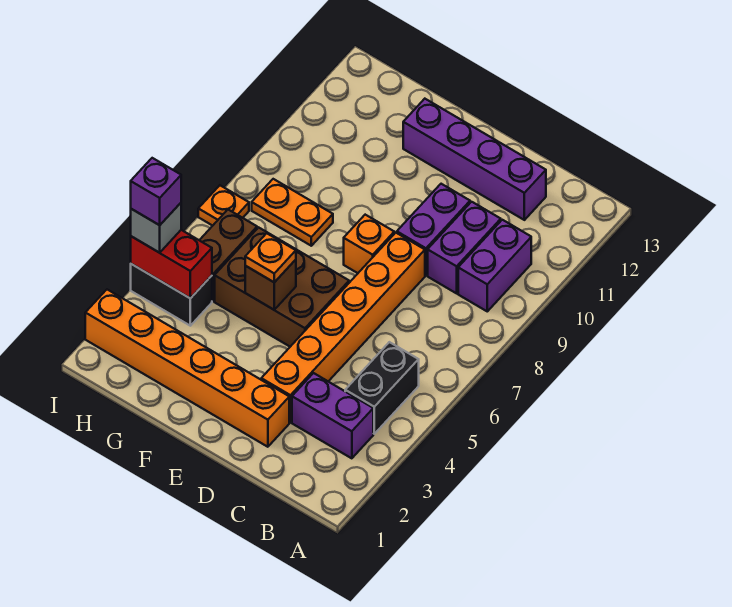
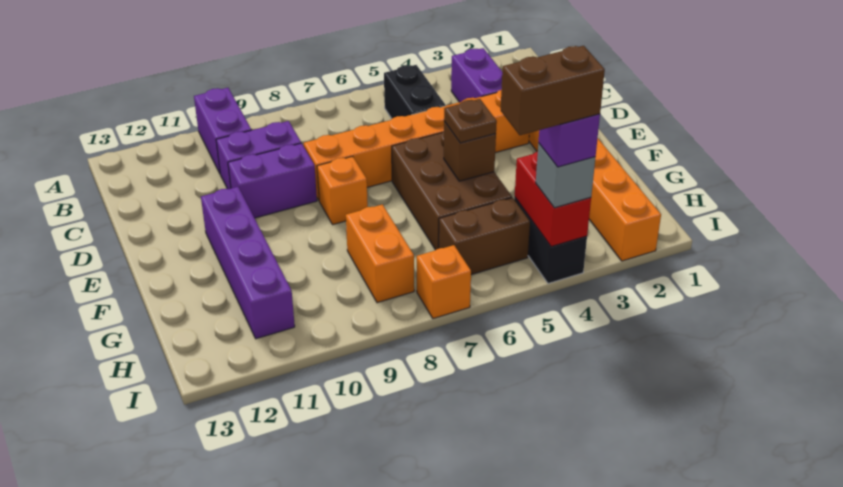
black 1x2 brick [345,342,419,434] -> black 1x2 brick turned to [384,65,445,118]
purple 1x2 brick [458,220,531,311] -> purple 1x2 brick turned to [194,88,251,173]
purple 1x4 brick [403,99,546,220] -> purple 1x4 brick moved to [201,187,295,339]
orange 1x1 plate [245,233,296,282] -> brown 1x1 plate [444,99,497,143]
orange 1x2 plate [252,179,333,246] -> orange 1x2 brick [346,204,414,303]
none -> brown 1x2 brick [501,46,605,135]
orange 1x1 plate [198,185,249,226] -> orange 1x1 brick [417,245,471,319]

